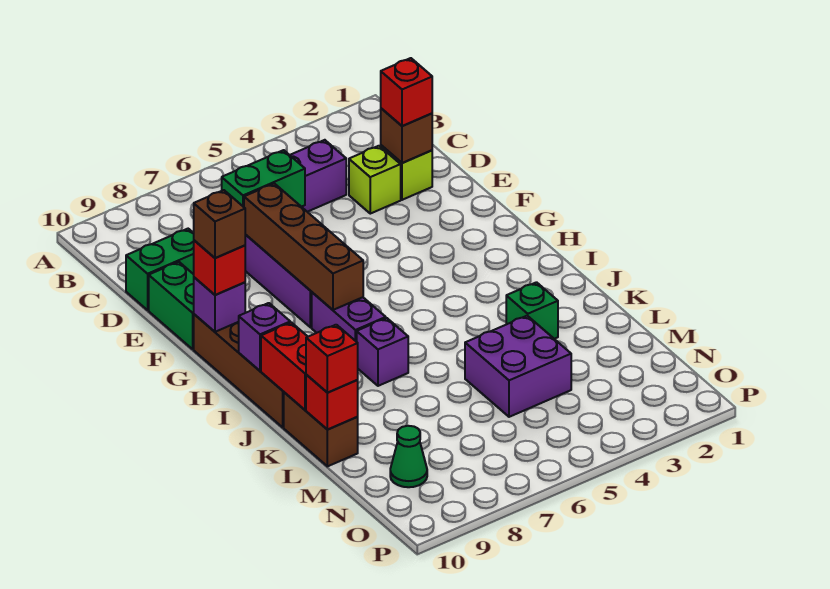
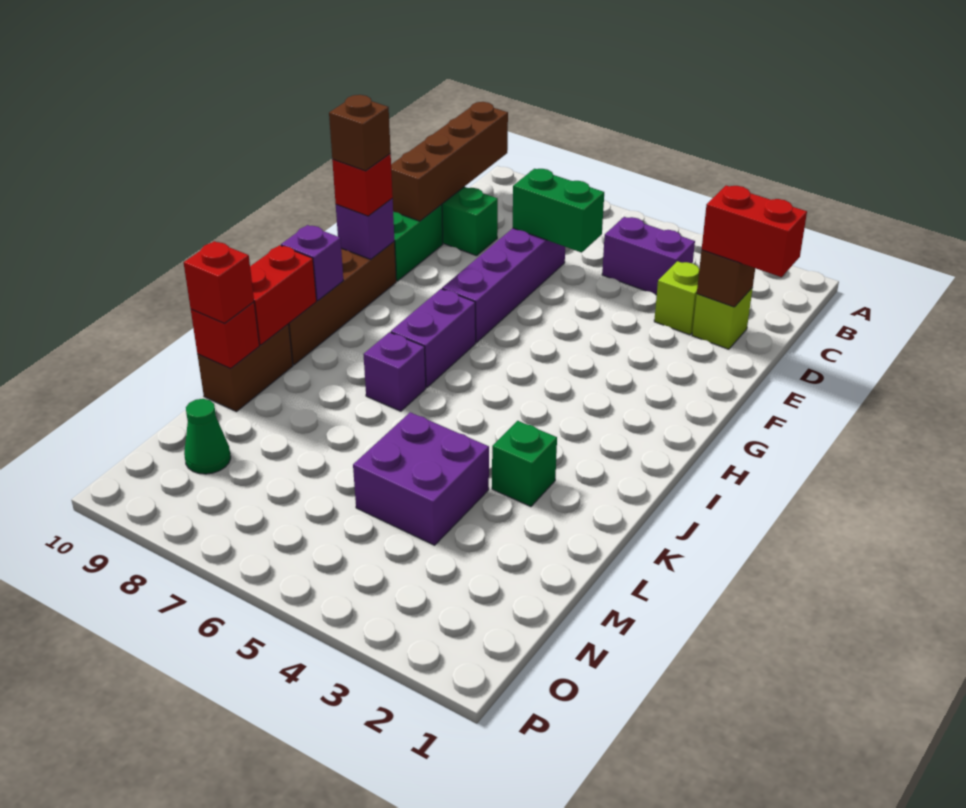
red 1x1 brick [381,58,432,126] -> red 1x2 brick [702,185,807,277]
brown 1x4 brick [244,183,363,310] -> brown 1x4 brick moved to [391,102,508,221]

